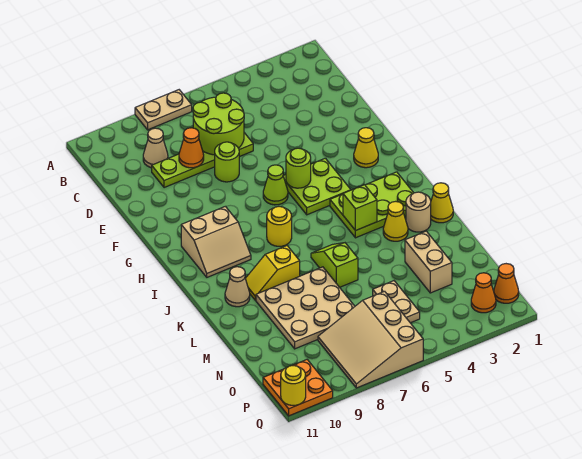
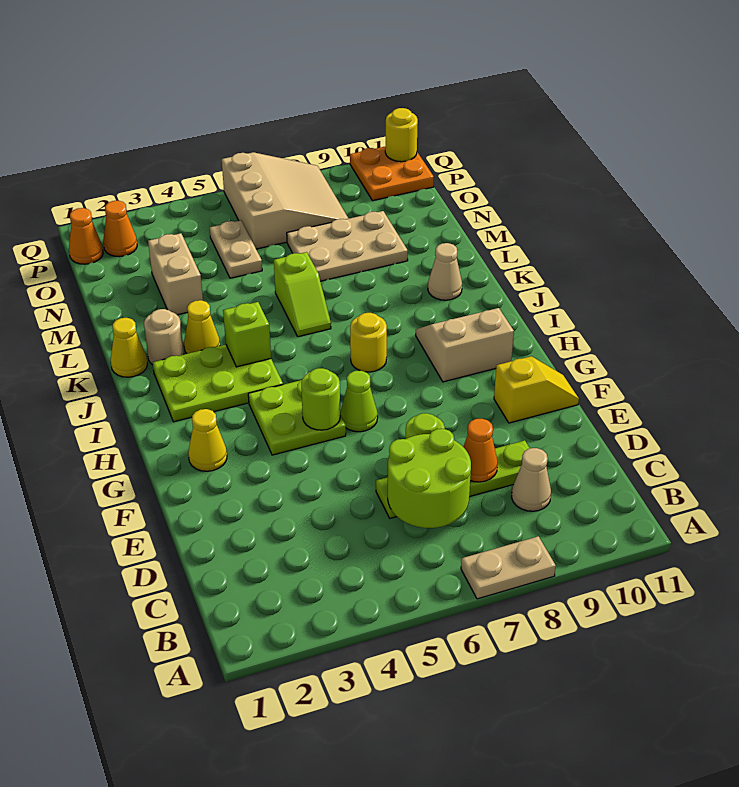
yellow 1x2 slope [245,246,300,301] -> yellow 1x2 slope moved to [494,356,579,423]
tan 3x3 plate [256,267,355,349] -> tan 2x3 plate [287,211,408,281]

